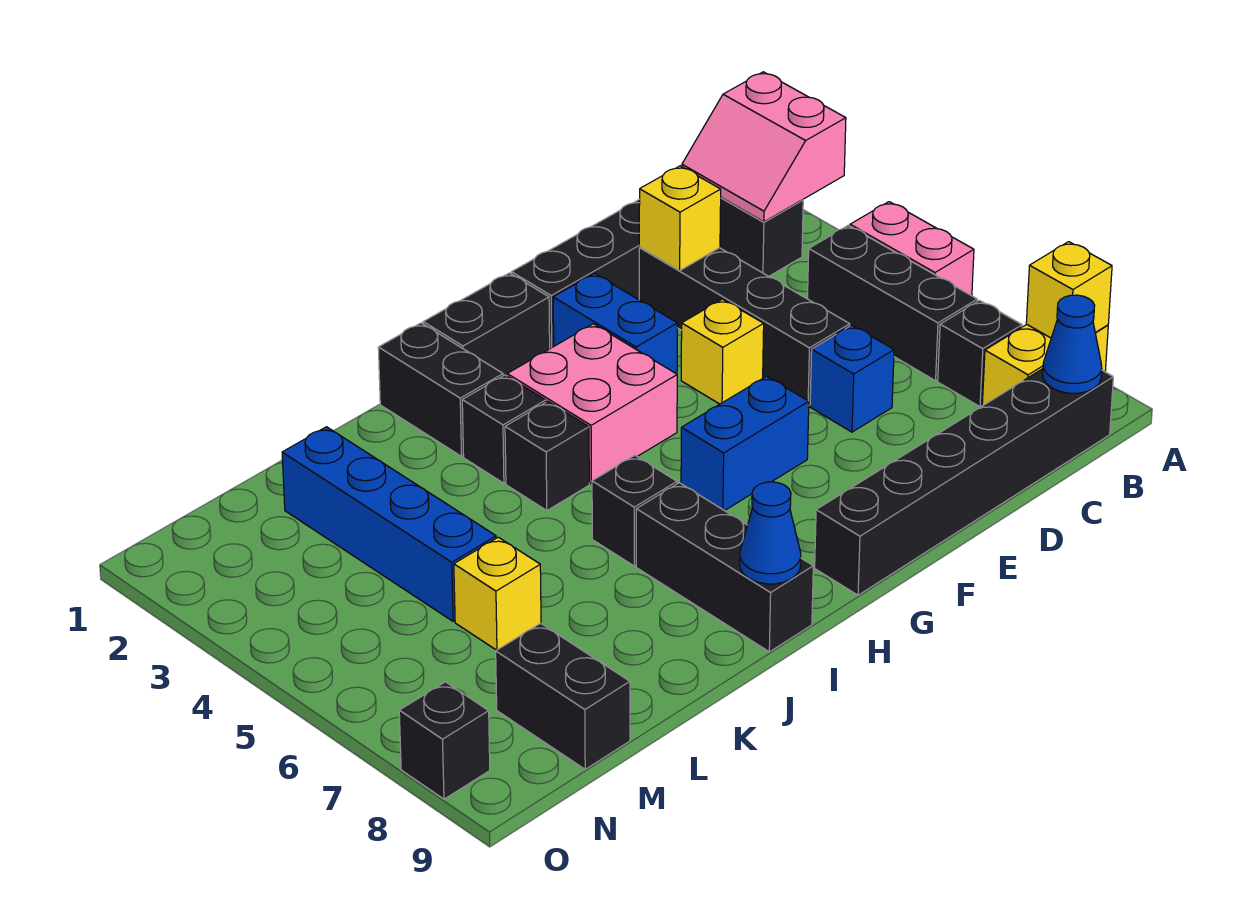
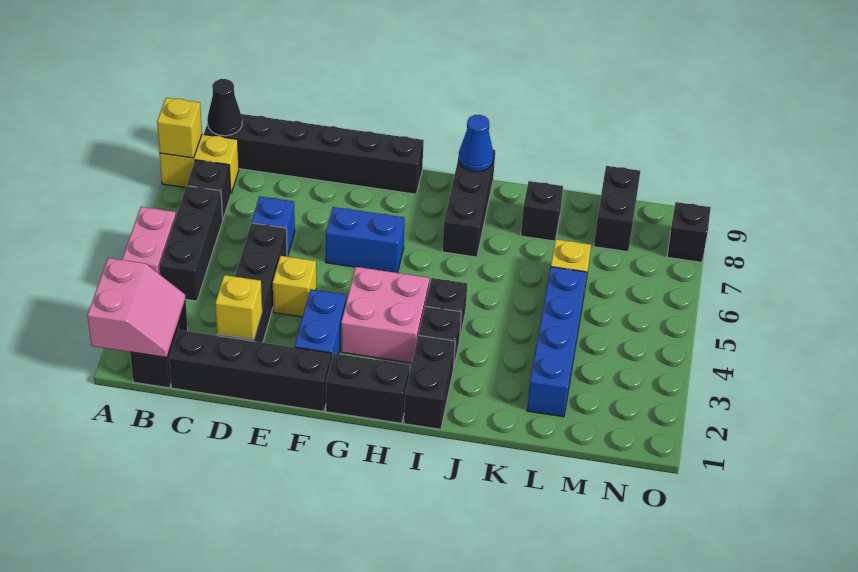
blue 1x1 cone [1043,295,1102,393] -> black 1x1 cone [207,79,242,136]
black 1x1 brick [592,455,677,566] -> black 1x1 brick moved to [521,181,563,241]

